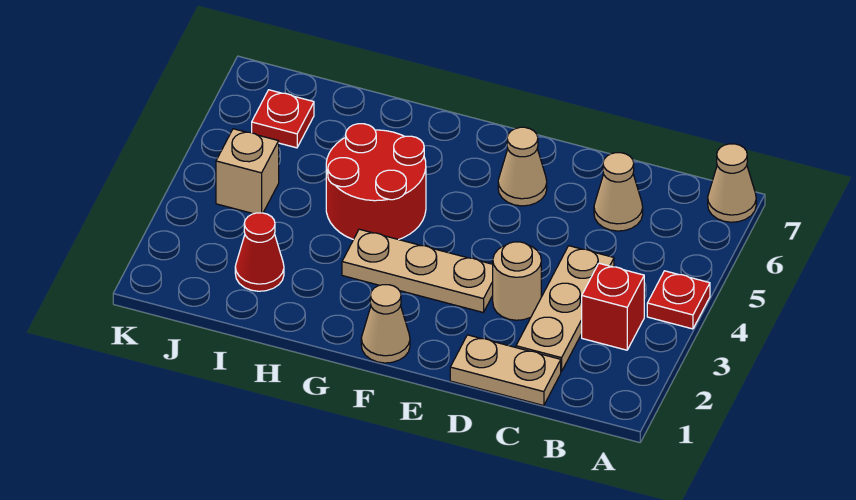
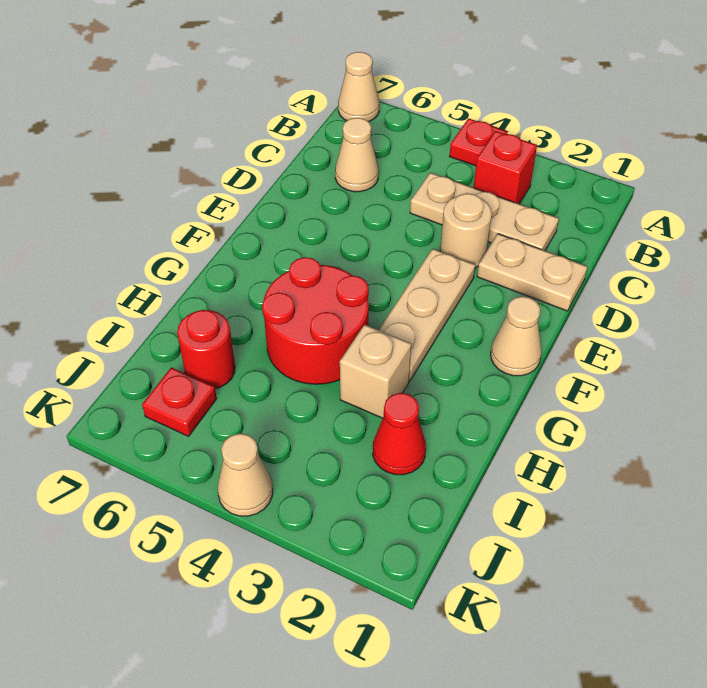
tan 1x2 plate [450,335,561,406] -> tan 1x2 plate turned to [477,234,587,311]
tan 1x1 cone [498,127,547,206] -> tan 1x1 cone moved to [217,433,273,516]
none -> red 1x1 round brick [177,310,235,389]
tan 1x1 brick [216,129,279,214] -> tan 1x1 brick moved to [340,325,411,418]

